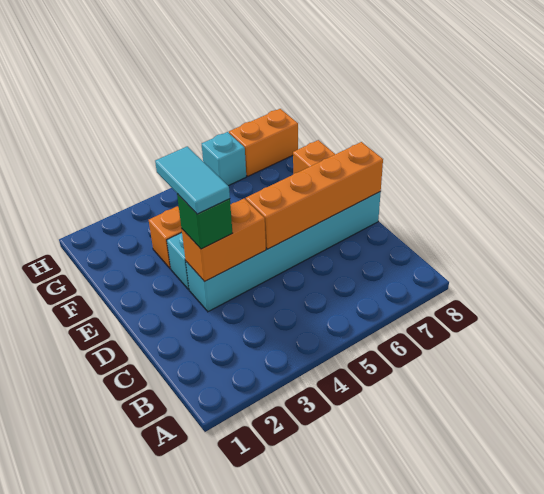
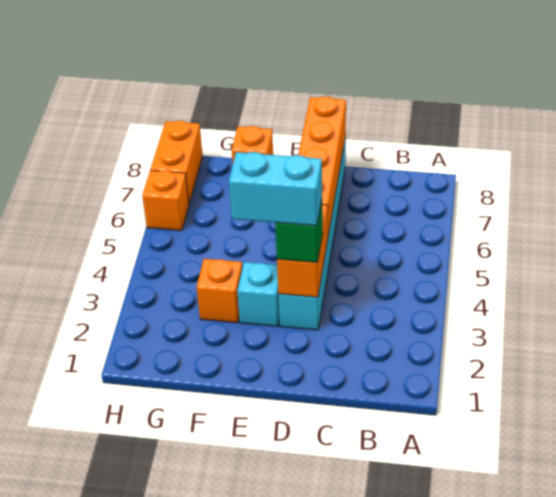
cyan 1x2 tile [155,146,230,214] -> cyan 1x2 brick [229,152,322,226]
cyan 1x1 brick [202,132,246,186] -> orange 1x1 brick [142,170,189,231]

